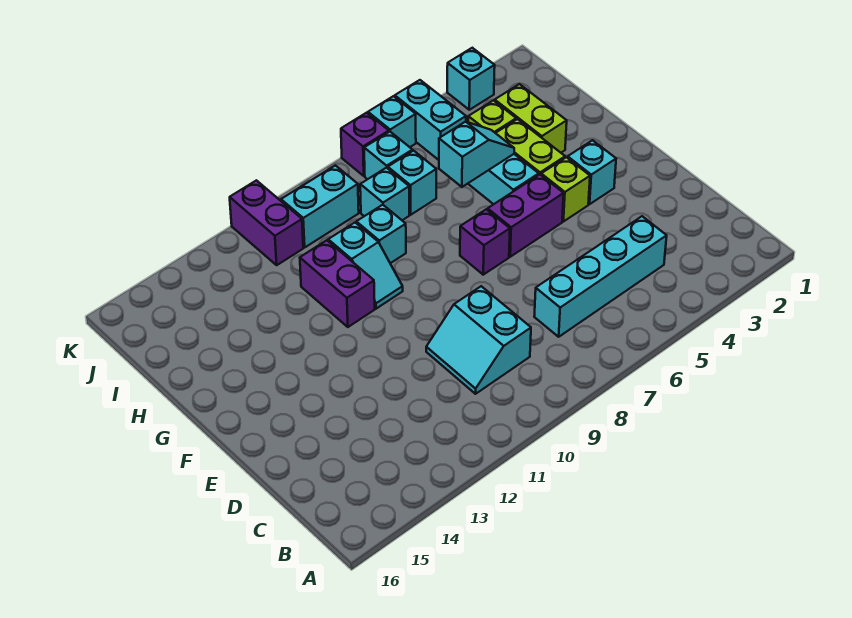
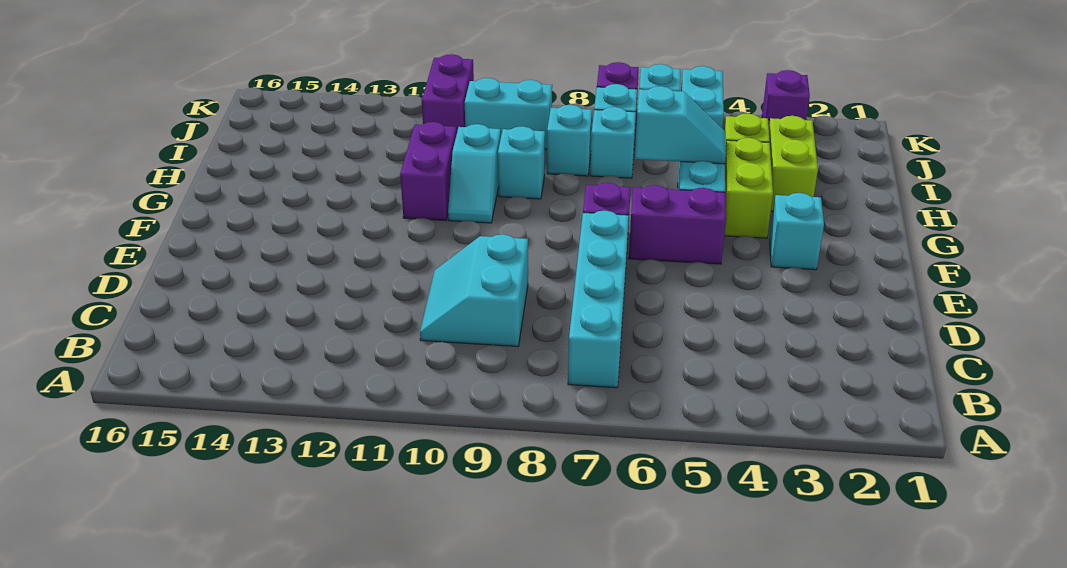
cyan 1x4 brick [534,216,667,337] -> cyan 1x4 brick turned to [568,211,629,388]
lime 1x1 brick [541,157,590,222] -> none
cyan 1x1 brick [447,48,495,110] -> purple 1x1 brick [762,70,810,125]

